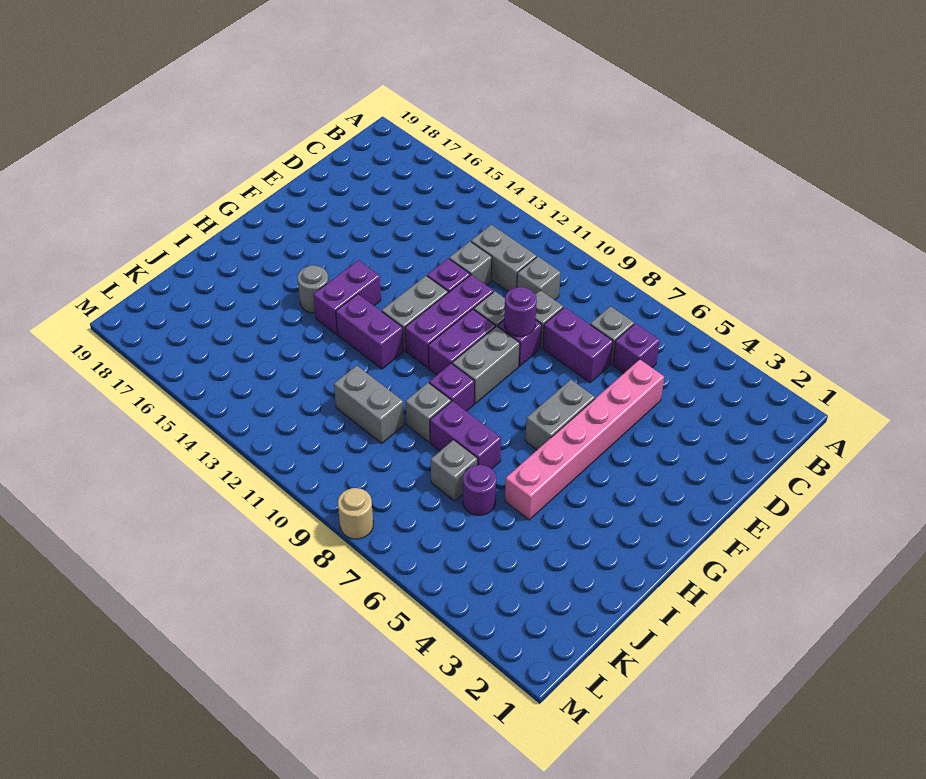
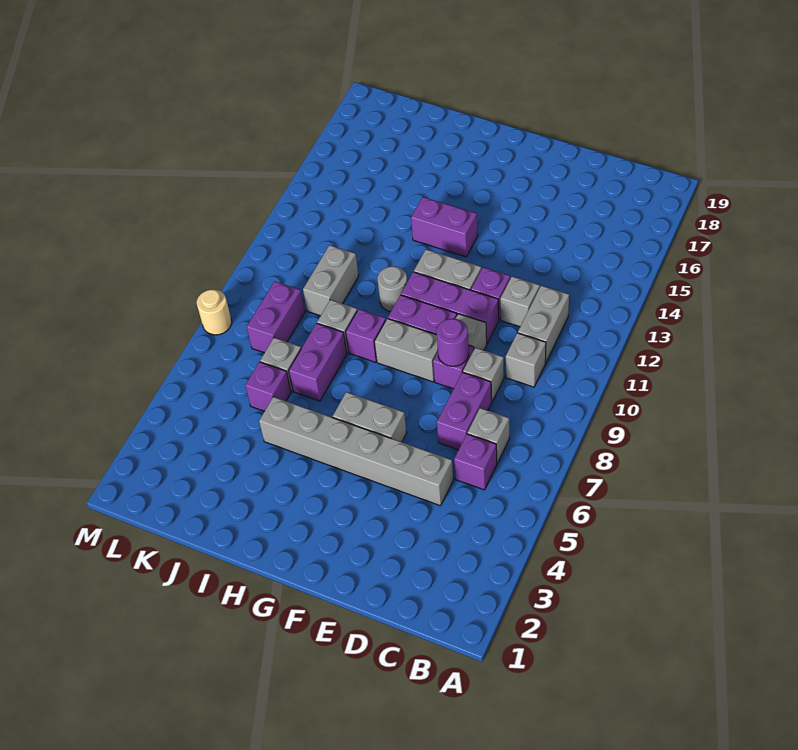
pink 1x6 brick [505,359,664,520] -> grey 1x6 brick [259,397,453,506]
purple 1x2 brick [336,294,404,369] -> purple 1x2 brick moved to [247,281,305,353]
grey 1x1 round brick [298,265,329,313] -> grey 1x1 round brick moved to [377,266,408,312]
purple 1x1 round brick [463,465,496,515] -> purple 1x1 brick [245,362,291,411]

